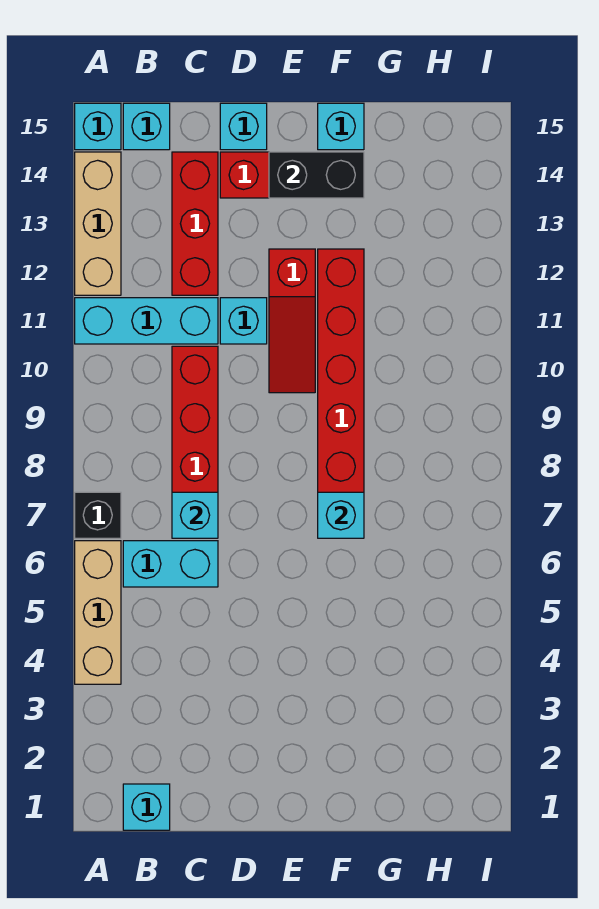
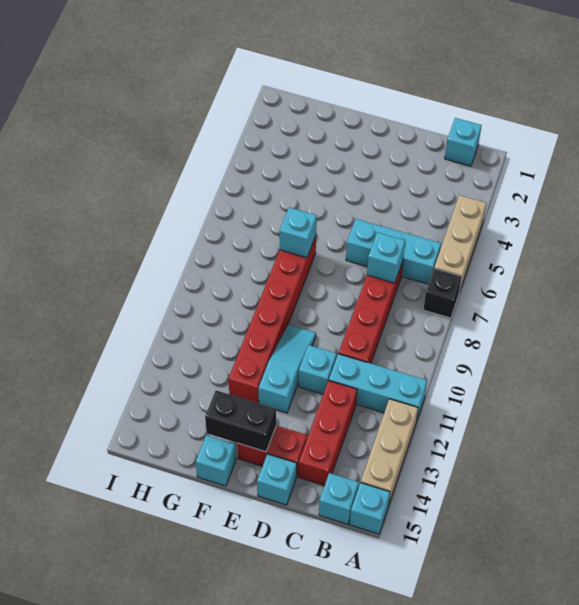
cyan 1x2 brick [123,541,218,587] -> cyan 1x3 brick [346,219,441,284]
red 1x3 slope [269,249,315,393] -> cyan 1x3 slope [258,325,316,413]

